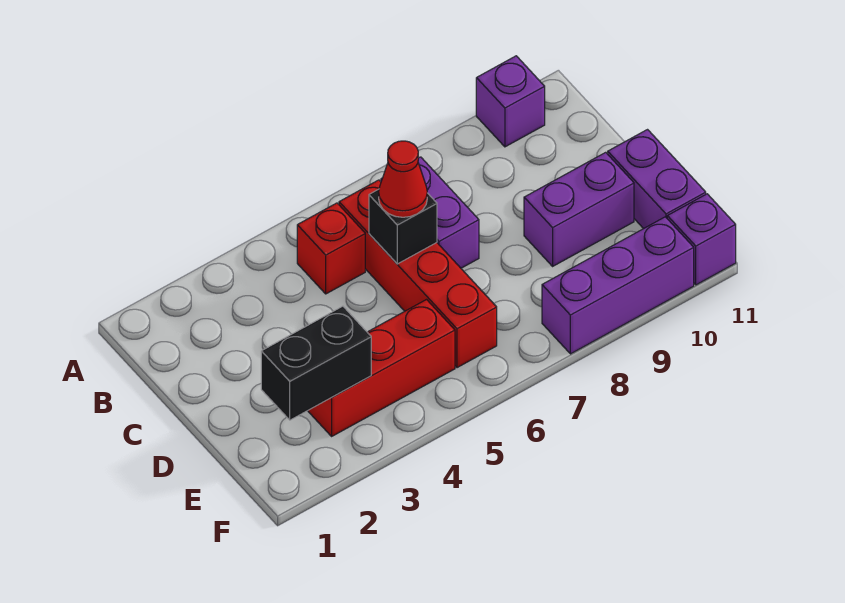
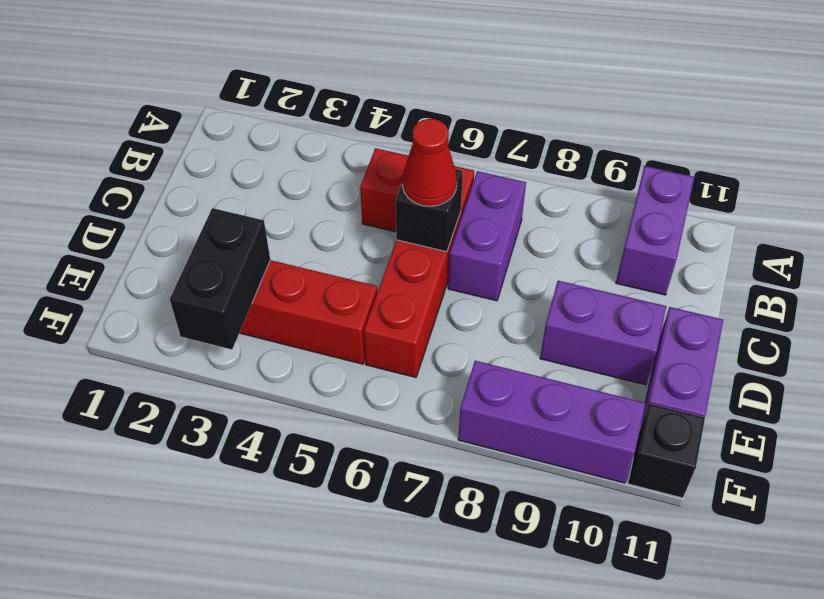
purple 1x1 brick [476,56,545,147] -> purple 1x2 brick [616,166,694,295]
black 1x2 brick [261,306,371,420] -> black 1x2 brick turned to [170,208,270,349]
purple 1x1 brick [667,194,736,285] -> black 1x1 brick [628,404,705,498]

